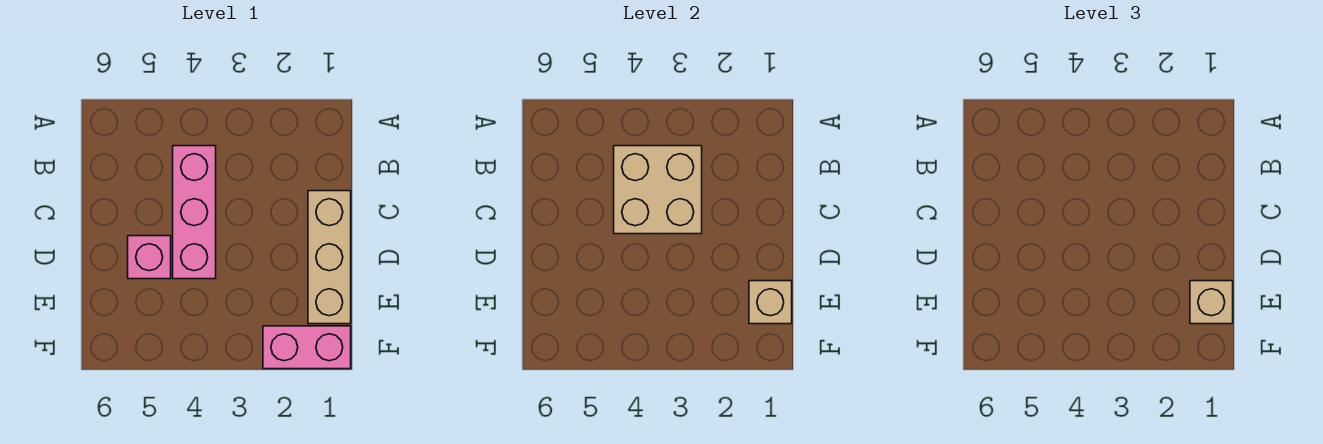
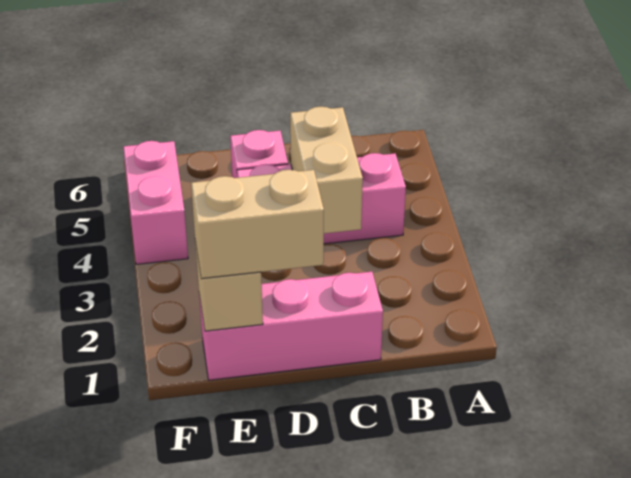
tan 2x2 brick [614,146,702,234] -> tan 1x2 brick [290,107,363,234]
tan 1x3 brick [308,191,351,324] -> pink 1x3 brick [199,272,383,380]
tan 1x1 brick [1190,281,1233,324] -> tan 1x2 brick [191,170,324,279]
pink 1x2 brick [263,326,351,369] -> pink 1x2 brick moved to [123,141,188,264]

